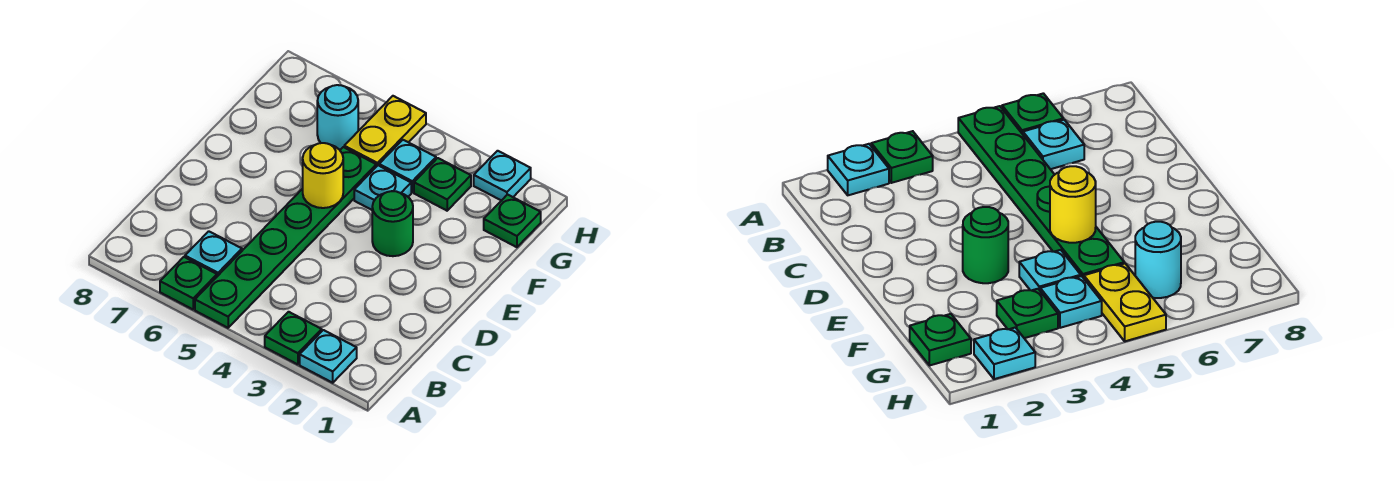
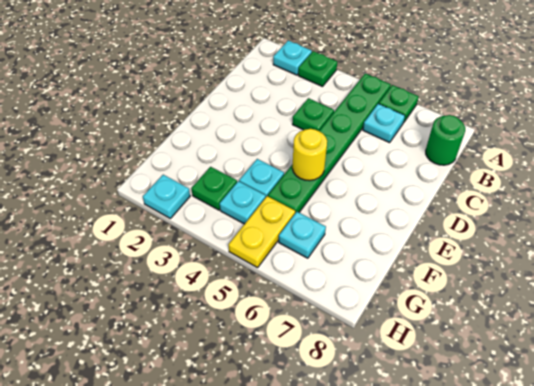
green 1x1 round brick [372,191,413,256] -> green 1x1 round brick moved to [426,115,465,165]
green 1x1 plate [484,195,541,247] -> green 1x1 plate moved to [292,98,334,131]
cyan 1x1 round brick [317,85,358,150] -> cyan 1x1 plate [279,212,326,258]

